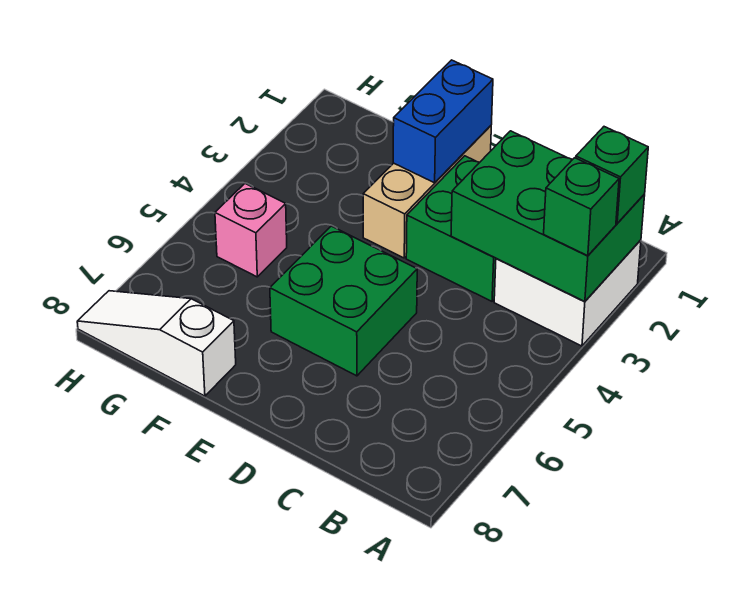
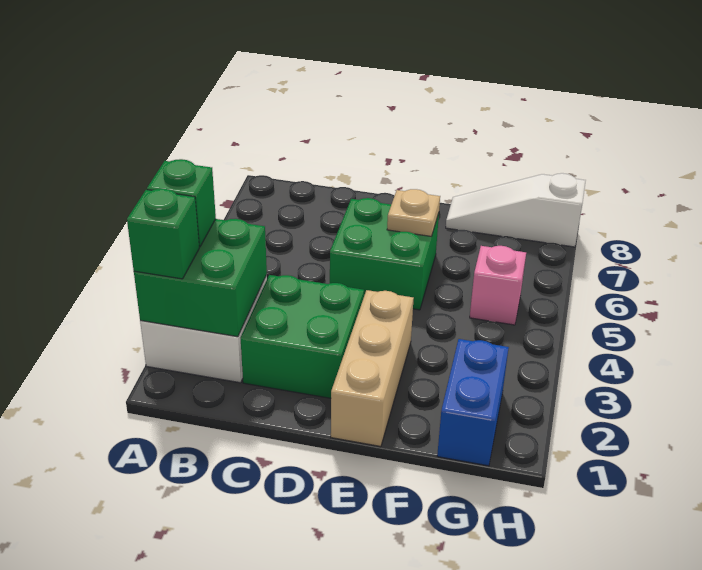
green 2x3 brick [451,131,645,302] -> green 2x2 brick [134,219,267,337]
blue 1x2 brick [393,60,493,183] -> blue 1x2 brick moved to [437,339,509,466]
none -> tan 1x1 plate [387,189,440,237]
white 1x3 slope [77,291,236,396] -> white 1x3 slope turned to [446,173,586,247]

